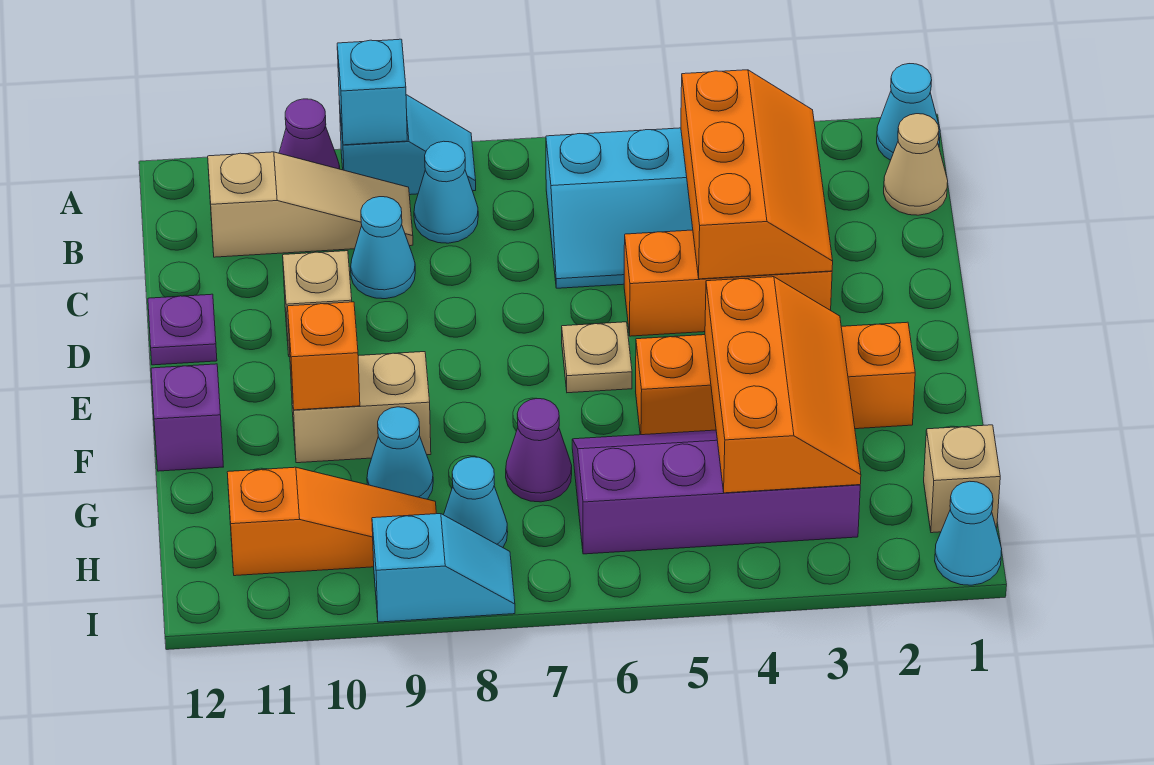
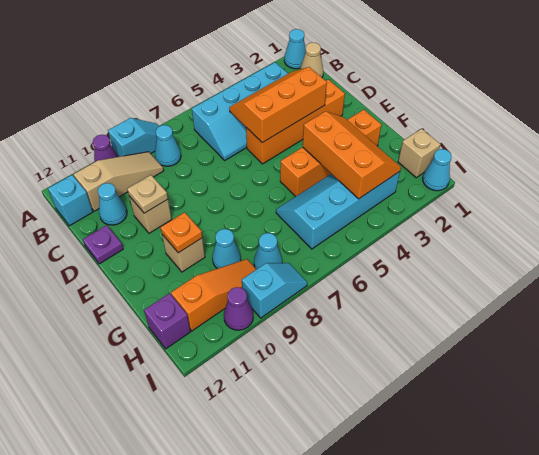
cyan 1x1 brick [337,39,407,145] -> cyan 1x1 brick moved to [48,175,93,226]
orange 2x3 slope [681,70,833,279] -> orange 2x3 slope turned to [229,67,327,143]
cyan 1x1 cone [351,197,415,299] -> cyan 1x1 cone moved to [98,183,127,225]
orange 1x3 brick [624,230,832,336] -> orange 1x4 brick [246,79,345,164]
tan 1x1 plate [562,322,632,393] -> tan 1x1 plate moved to [127,175,168,213]
tan 1x2 brick [290,352,431,463] -> tan 1x1 brick [162,235,205,272]
orange 1x1 brick [288,302,360,410] -> orange 1x1 plate [161,212,202,253]
purple 1x1 brick [151,364,223,471] -> purple 1x1 brick moved to [144,293,190,349]
purple 2x4 slope [572,430,860,554] -> cyan 2x4 slope [276,172,400,249]
purple 1x1 cone [506,399,572,502] -> purple 1x1 cone moved to [224,287,253,330]

